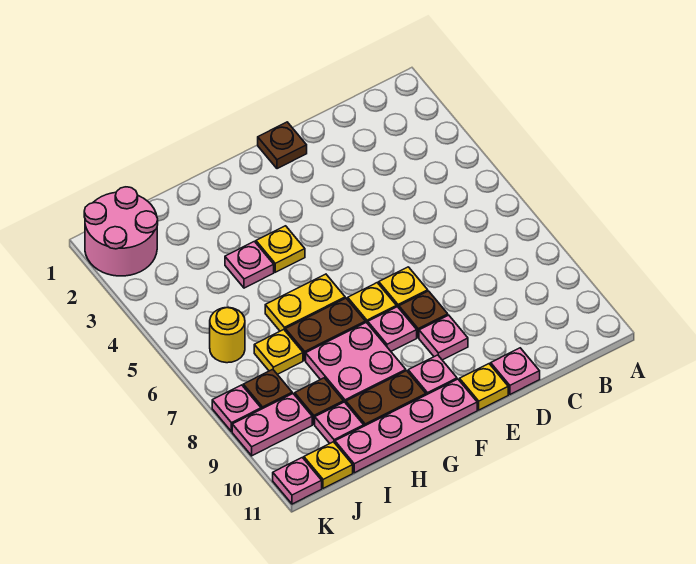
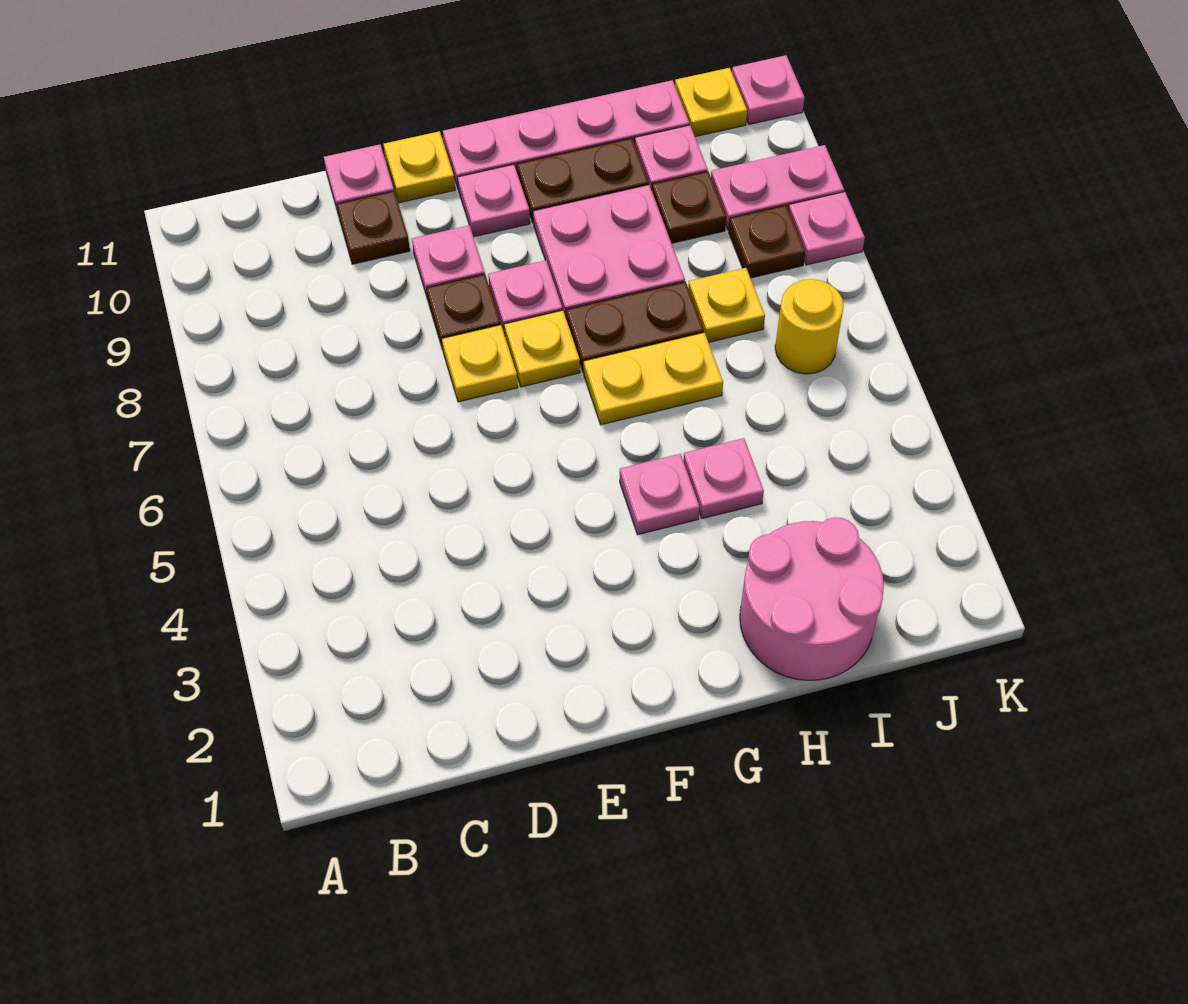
brown 1x1 plate [258,122,307,169] -> brown 1x1 plate moved to [337,191,410,264]
yellow 1x1 plate [256,226,305,272] -> pink 1x1 plate [620,454,700,535]
pink 2x2 round brick [84,187,158,276] -> pink 2x2 round brick moved to [740,517,884,680]

